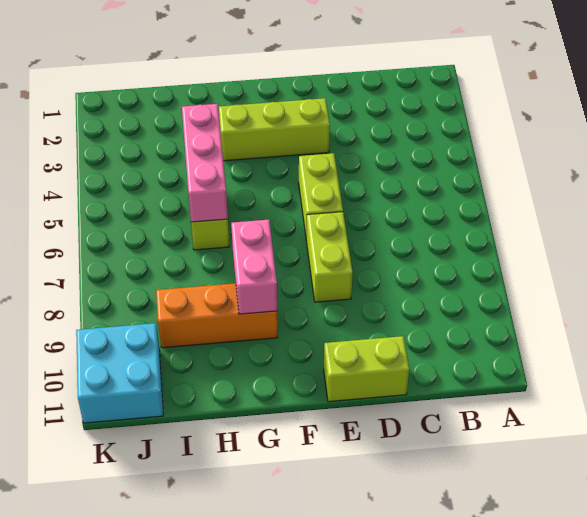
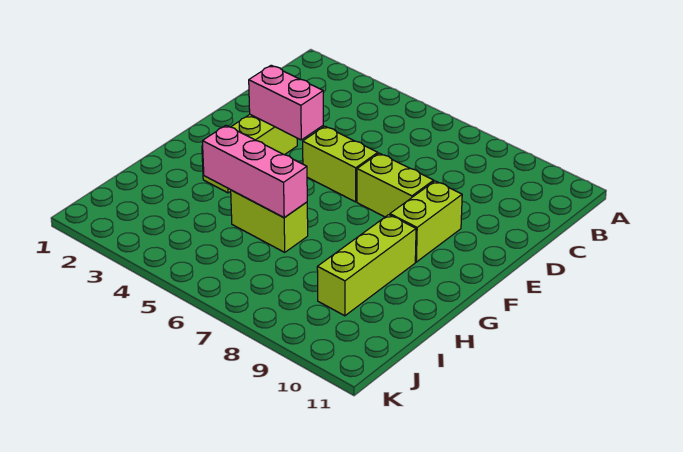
lime 1x2 brick [324,336,409,402] -> lime 1x2 brick moved to [390,181,462,262]
pink 1x2 brick [231,220,277,314] -> pink 1x2 brick moved to [249,65,323,140]
orange 1x3 brick [156,283,278,348] -> lime 1x3 brick [317,215,416,316]
cyan 2x2 brick [76,323,163,423] -> none

